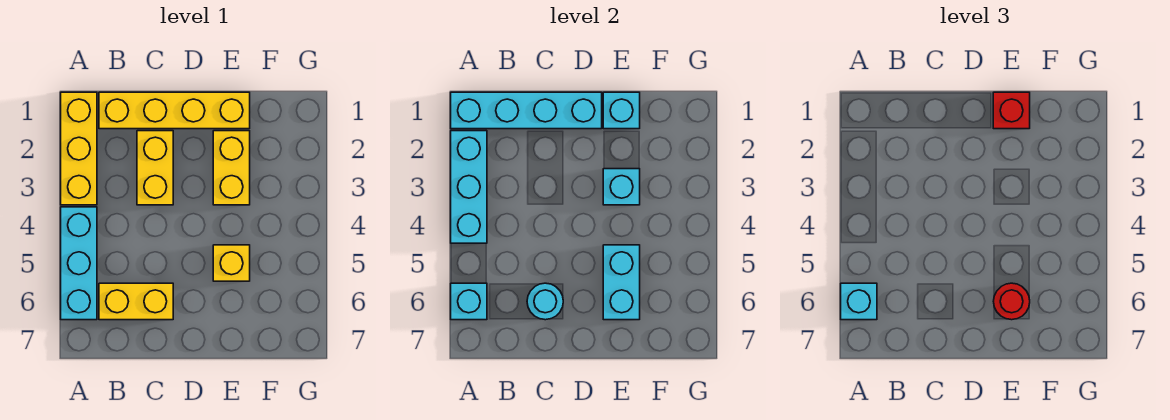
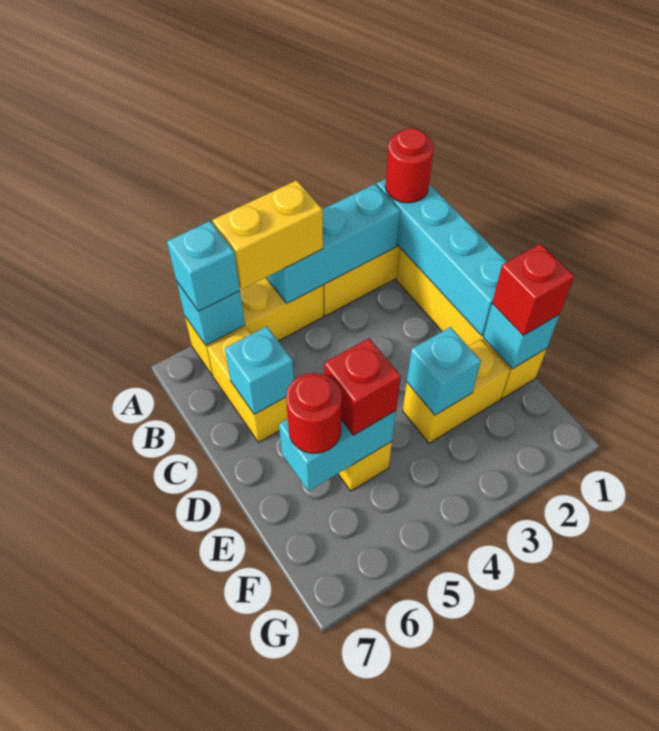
none -> red 1x1 round brick [385,128,434,203]
cyan 1x3 brick [61,207,97,320] -> yellow 1x3 brick [185,278,324,376]
yellow 1x2 brick [137,131,173,205] -> yellow 1x2 brick moved to [212,180,323,289]
cyan 1x1 round brick [527,283,563,320] -> cyan 1x1 brick [225,326,294,414]
none -> red 1x1 brick [324,338,401,435]

